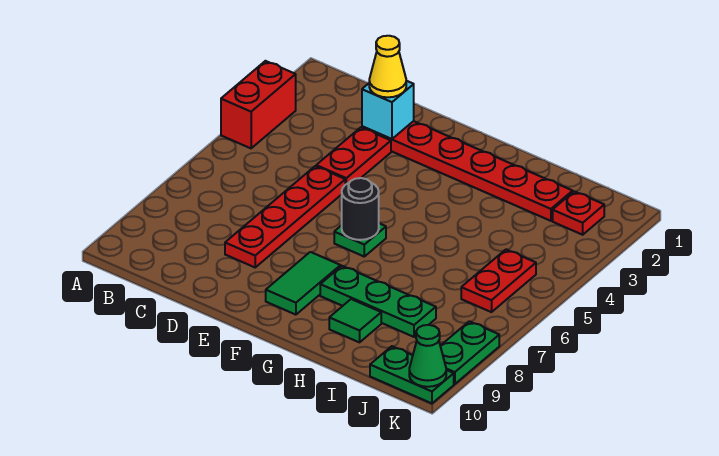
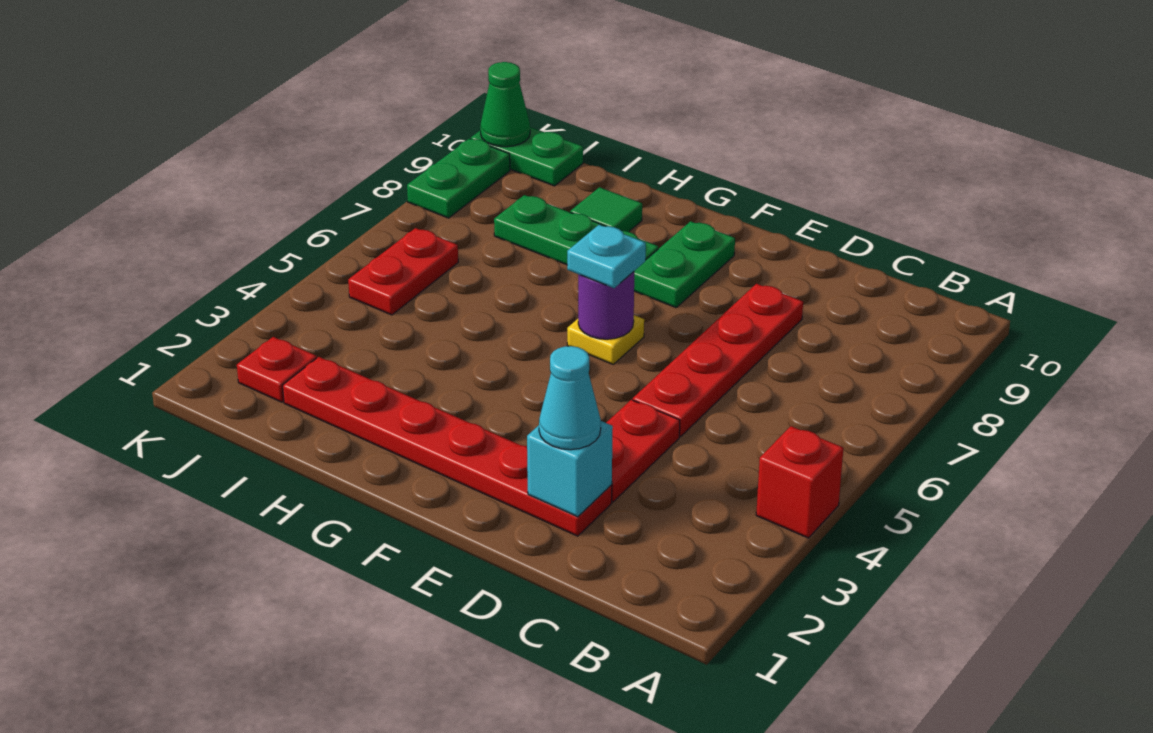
red 1x2 brick [221,61,296,148] -> red 1x1 brick [756,426,843,538]
yellow 1x1 cone [369,36,406,97] -> cyan 1x1 cone [539,346,601,450]
green 1x1 plate [334,223,386,256] -> yellow 1x1 plate [567,315,644,364]
black 1x1 round brick [342,178,379,240] -> purple 1x1 round brick [578,272,634,339]
none -> cyan 1x1 plate [567,225,646,288]
green 1x2 tile [266,252,341,315] -> green 1x2 plate [634,221,735,308]

